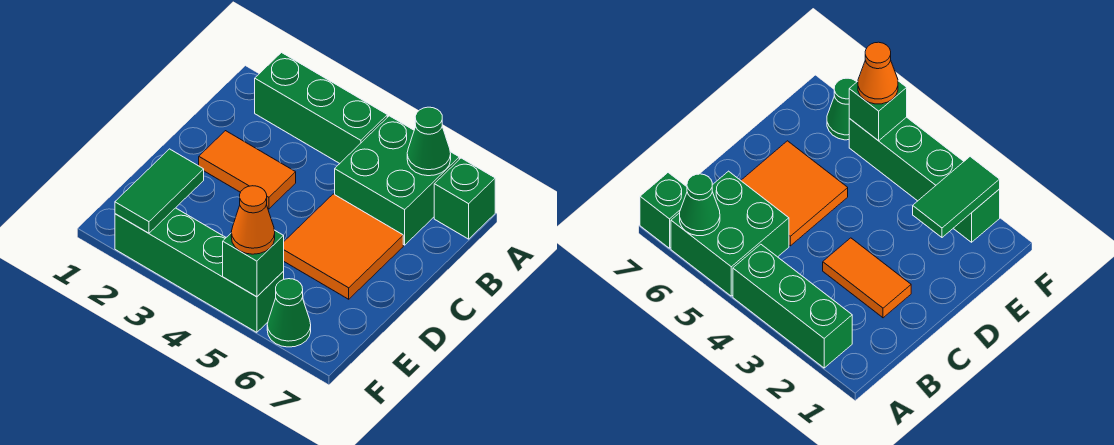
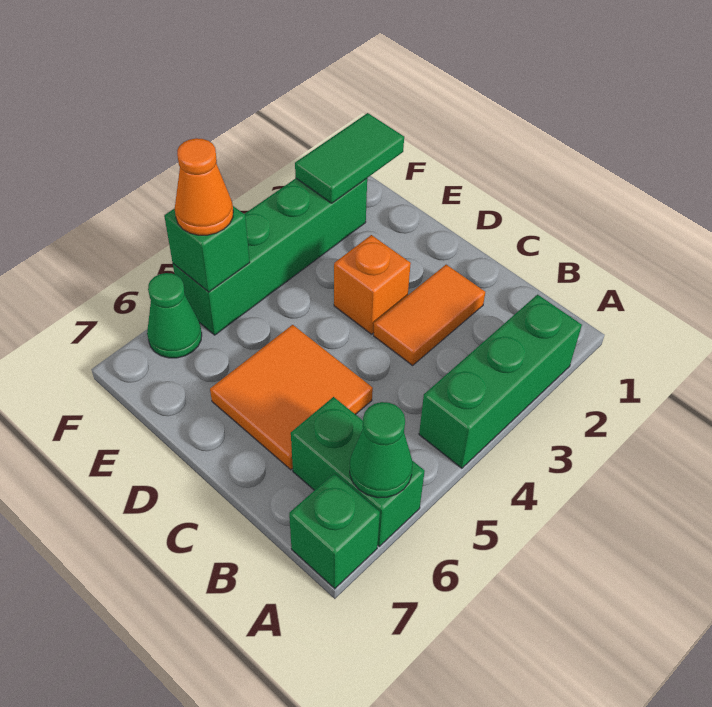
green 2x2 brick [335,116,459,245] -> green 1x2 brick [291,397,425,546]
none -> orange 1x1 brick [334,235,411,334]
green 1x2 tile [115,149,204,233] -> green 1x2 tile turned to [295,113,404,203]

